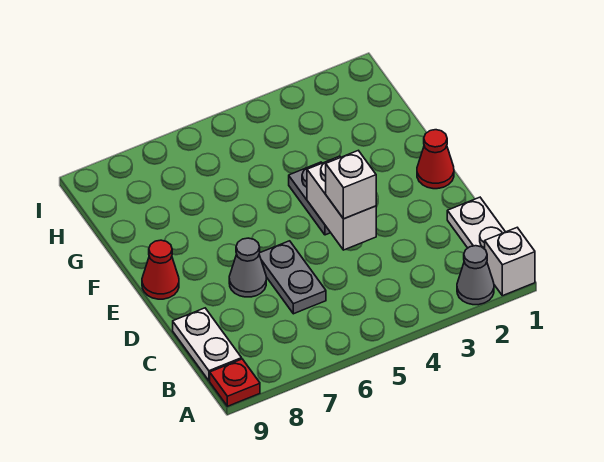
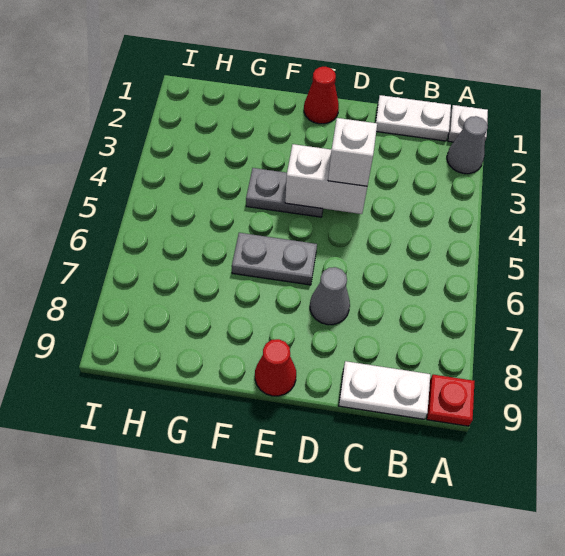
white 1x1 brick [485,228,535,296] -> white 1x1 plate [448,105,488,142]
grey 1x2 plate [259,241,326,314] -> grey 1x2 plate moved to [232,233,317,285]

